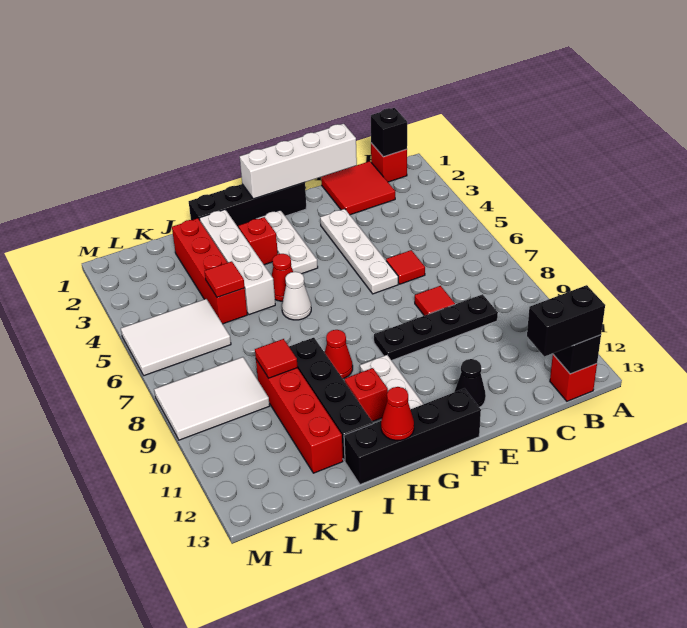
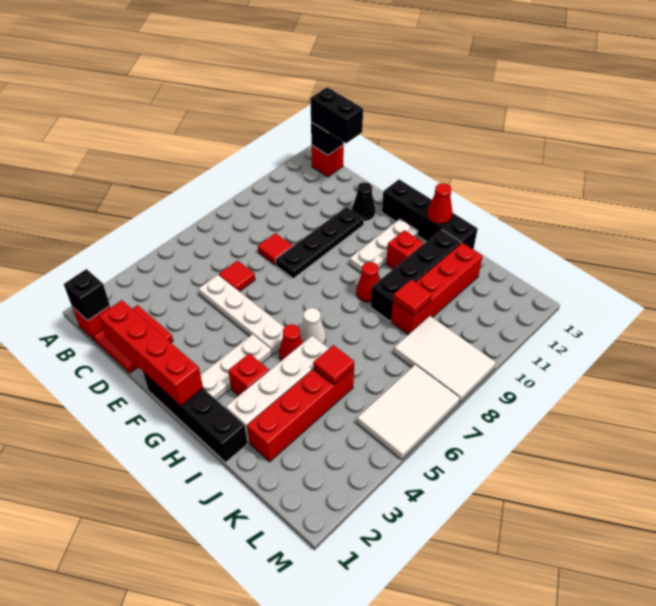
black 1x4 plate [374,294,498,360] -> black 1x4 plate turned to [276,207,364,279]
white 1x4 brick [240,124,357,199] -> red 1x4 brick [99,300,203,406]
white 1x4 plate [320,209,398,294] -> white 1x4 plate turned to [199,275,284,354]
white 2x3 tile [121,299,231,376] -> white 2x3 tile turned to [357,364,460,460]

